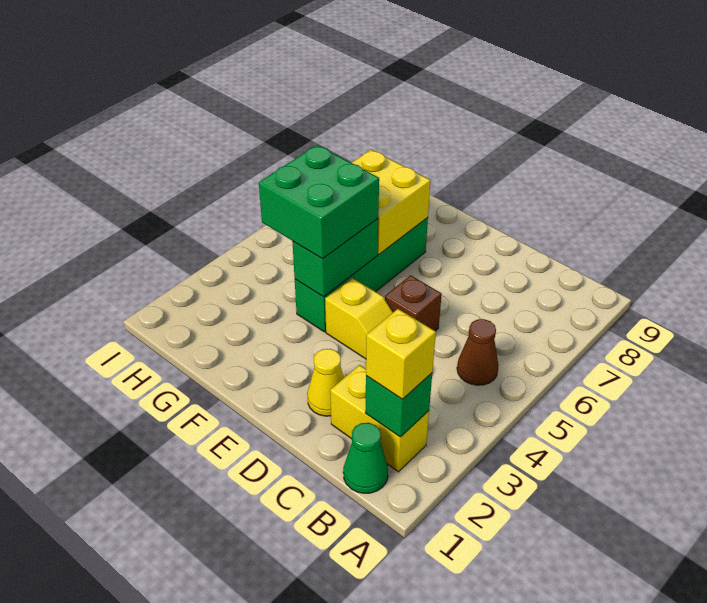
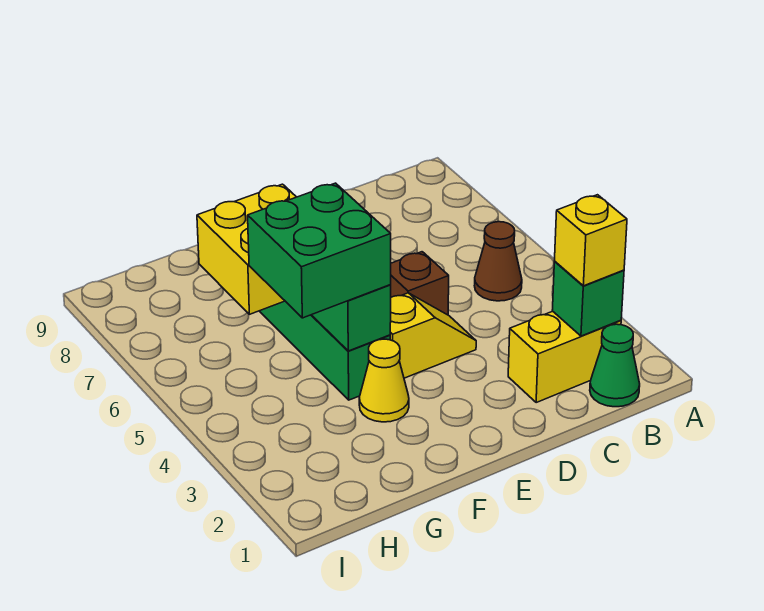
yellow 1x1 cone [307,349,344,416] -> yellow 1x1 cone moved to [359,339,409,422]

